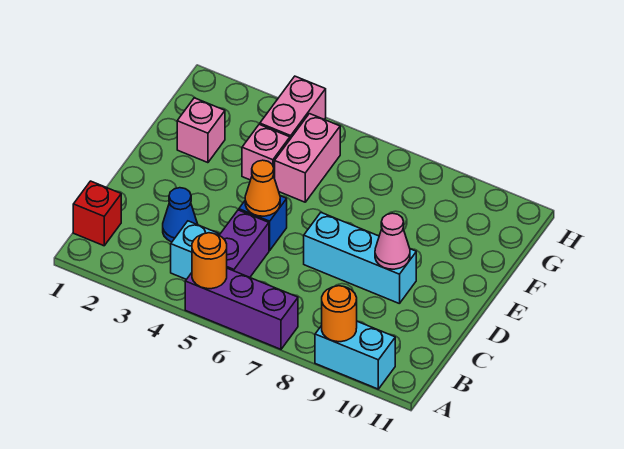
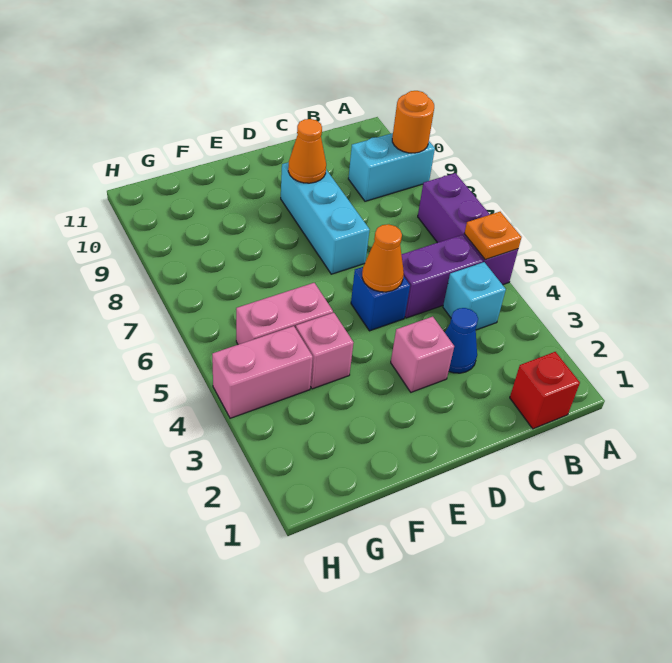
orange 1x1 round brick [192,233,227,289] -> orange 1x1 plate [464,212,522,260]
cyan 1x2 brick [315,321,395,389] -> cyan 1x2 brick turned to [348,133,435,201]
pink 1x1 cone [375,213,410,269] -> orange 1x1 cone [288,119,326,183]
pink 1x1 brick [177,98,225,163] -> pink 1x1 brick moved to [391,317,454,392]

